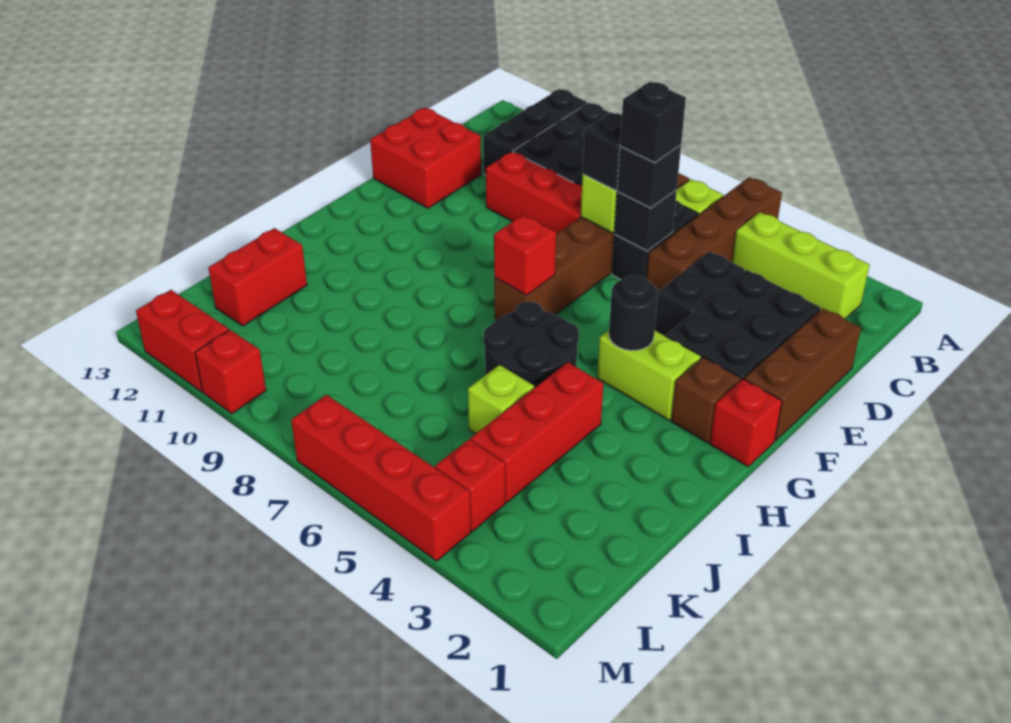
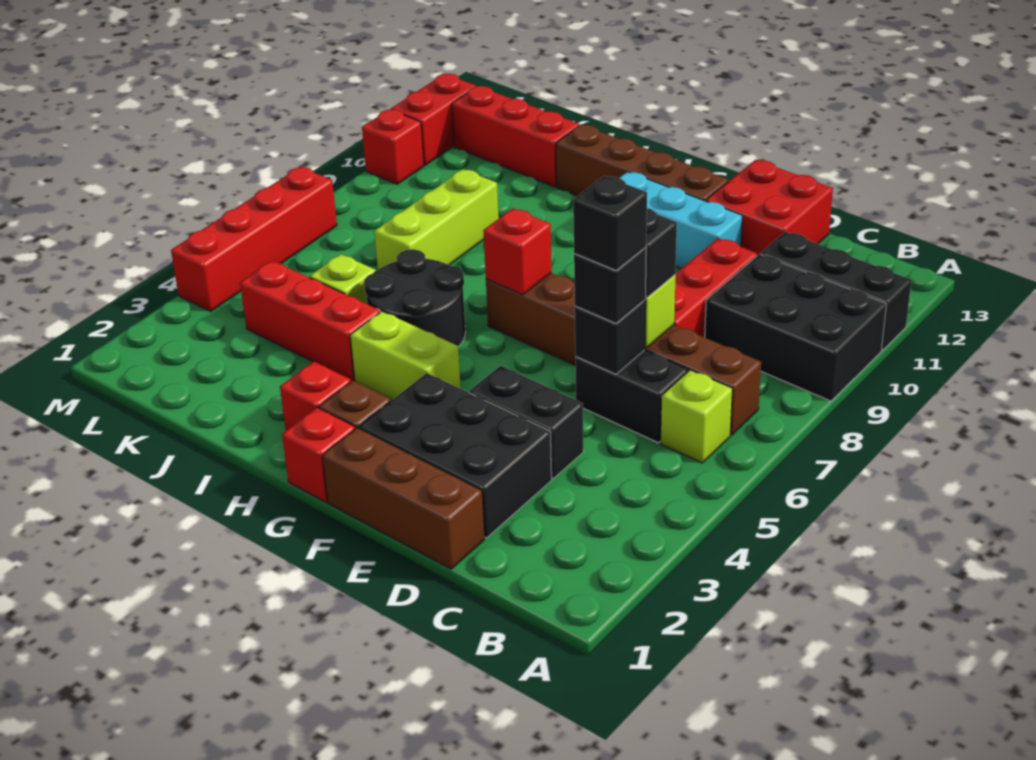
brown 1x4 brick [647,177,782,291] -> brown 1x4 brick moved to [556,125,729,201]
lime 1x3 brick [732,212,870,319] -> lime 1x3 brick moved to [374,169,499,270]
none -> cyan 1x3 brick [620,172,742,269]
lime 1x2 brick [597,330,701,420] -> lime 1x2 brick turned to [350,311,461,400]
black 1x1 round brick [609,275,658,351] -> none
red 1x2 brick [208,228,307,326] -> red 1x3 brick [452,86,580,187]
red 1x1 brick [435,439,505,531] -> red 1x1 brick moved to [280,362,351,430]

